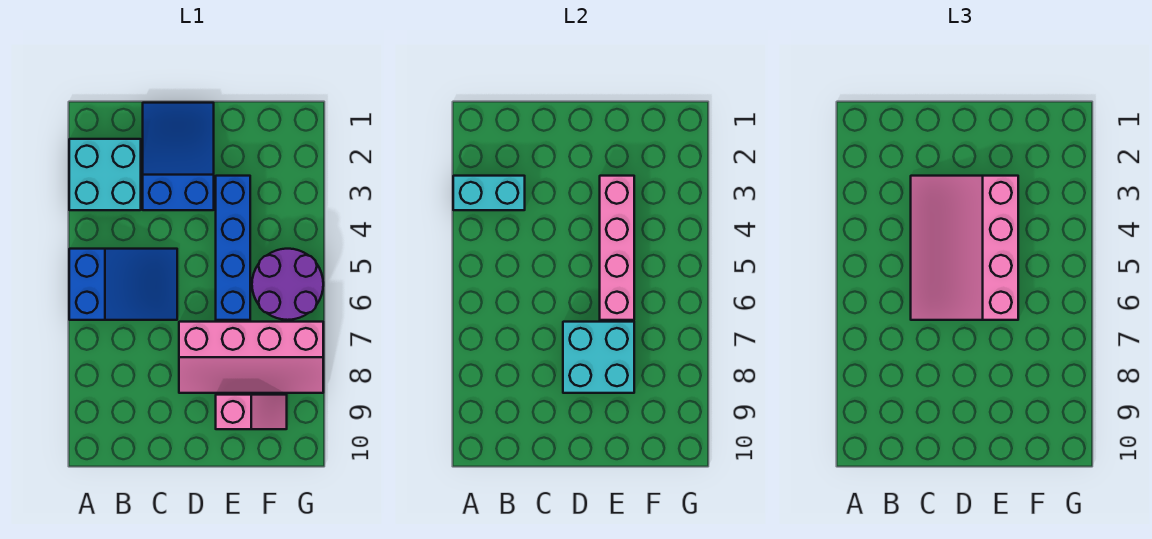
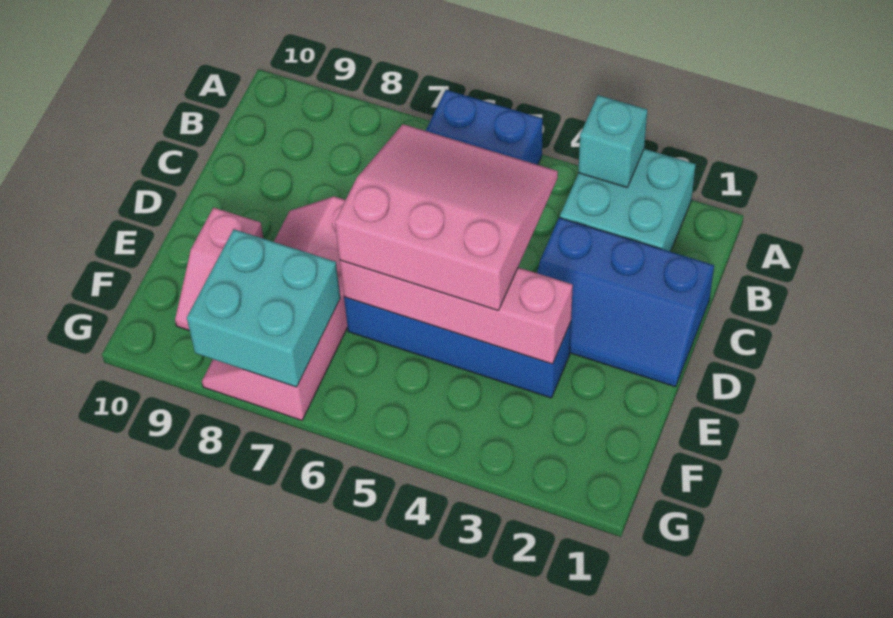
cyan 1x2 brick [453,176,525,210] -> cyan 1x1 brick [578,95,647,187]
blue 2x3 slope [143,103,214,210] -> blue 2x3 slope turned to [537,218,714,387]
pink 3x4 slope [911,176,1018,320] -> pink 3x3 slope [335,124,558,311]
cyan 2x2 brick [563,322,634,393] -> cyan 2x2 brick moved to [187,229,340,387]
purple 2x2 round brick [252,249,323,320] -> none

